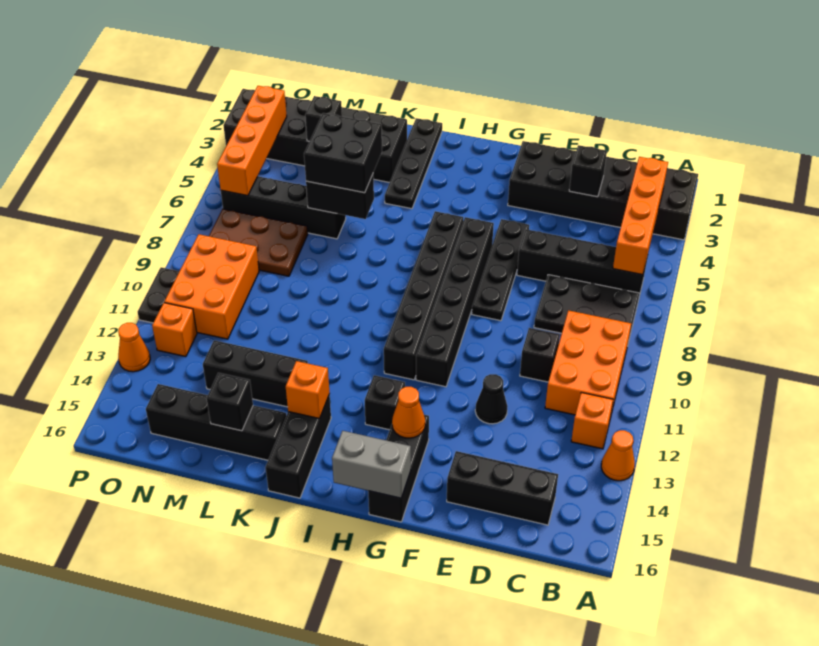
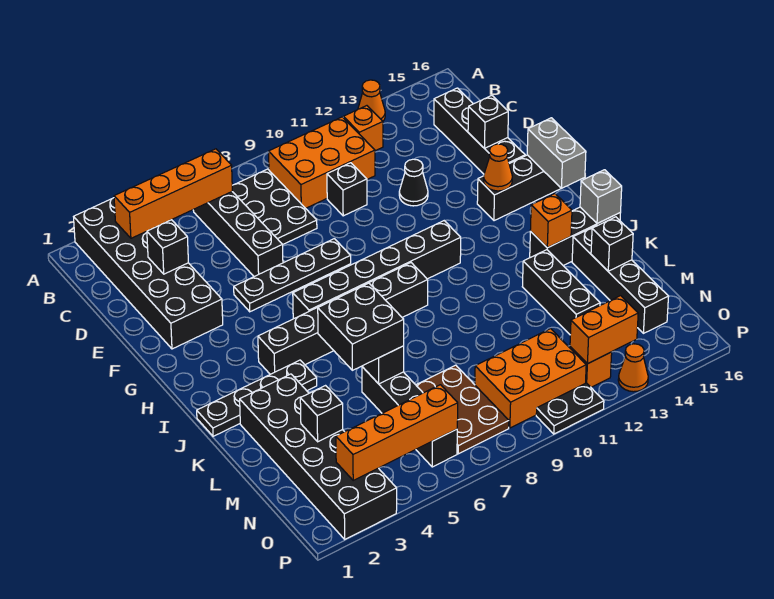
black 1x3 brick [447,451,558,525] -> black 1x4 brick [434,88,525,174]
black 1x6 brick [416,217,494,387] -> black 1x6 brick moved to [258,263,428,374]
black 1x1 brick [365,375,405,430] -> black 1x1 brick moved to [468,96,508,149]
none -> grey 1x1 brick [580,170,622,224]
none -> orange 1x2 brick [570,296,638,364]

